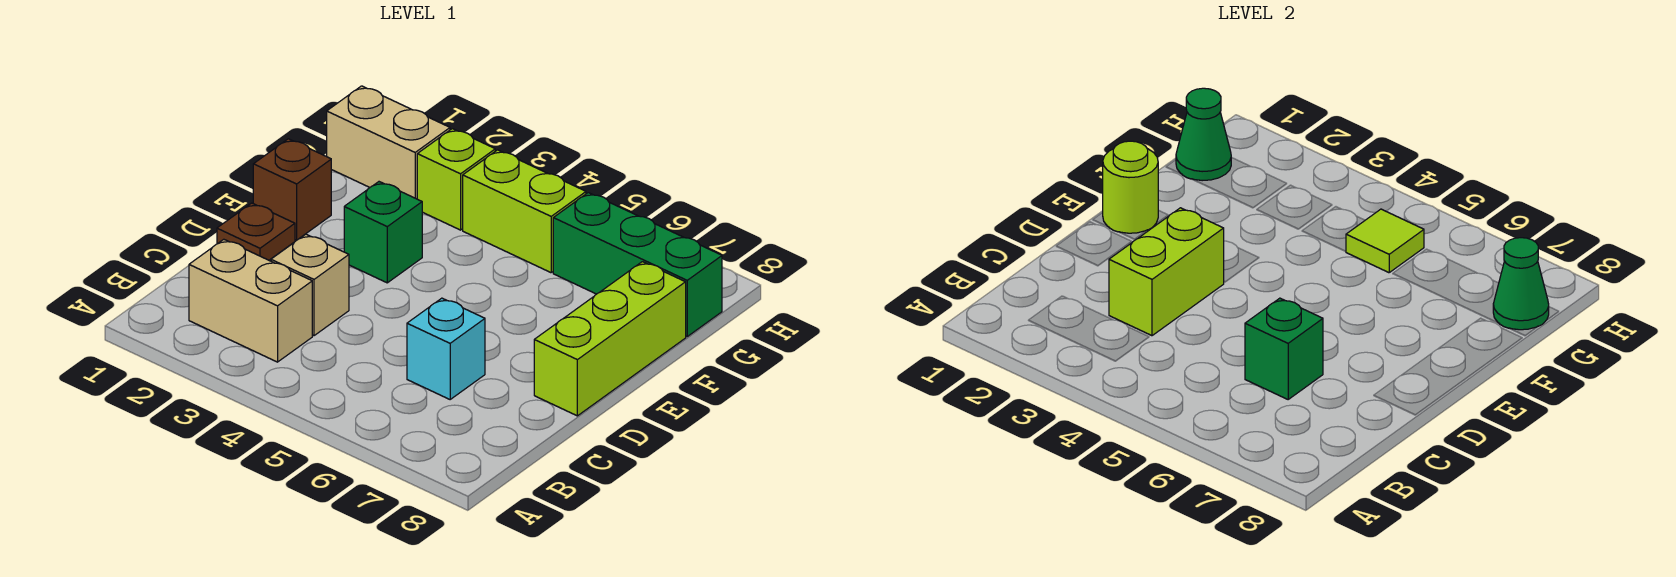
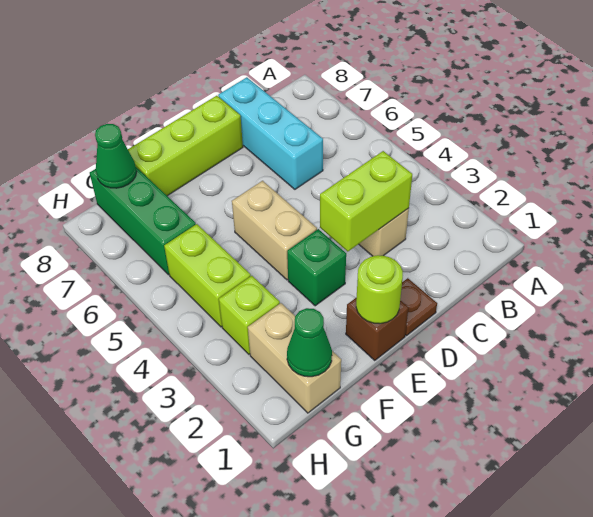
tan 1x2 brick [189,239,312,362] -> tan 1x2 brick moved to [232,181,317,280]
cyan 1x1 brick [407,298,485,399] -> cyan 1x3 brick [218,77,323,189]
green 1x1 brick [1245,298,1323,399] -> none
lime 1x1 tile [1346,209,1424,273] -> none

